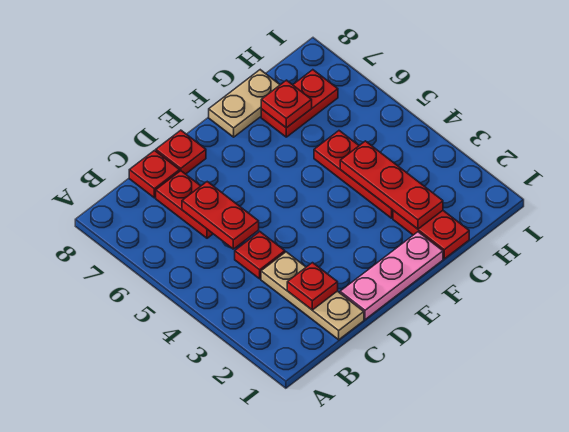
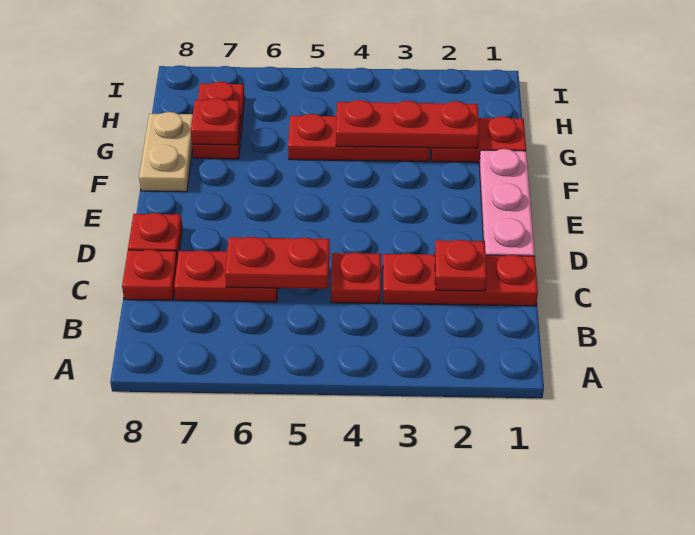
tan 1x3 plate [261,252,364,340] -> red 1x3 plate [383,253,538,306]

